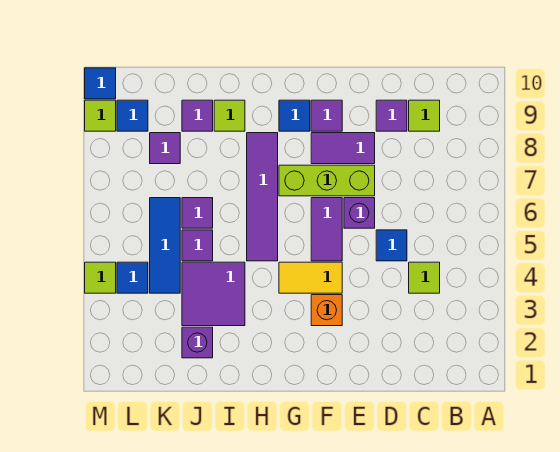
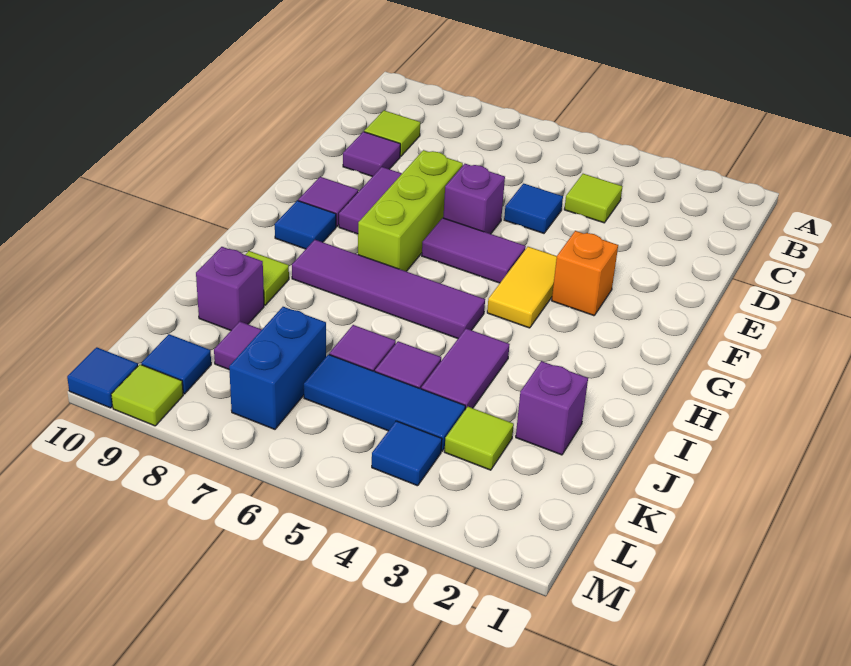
purple 2x2 tile [182,262,245,326] -> purple 1x2 tile [421,328,510,409]
purple 1x1 tile [182,100,213,131] -> purple 1x1 brick [196,247,264,330]
none -> blue 1x2 brick [229,307,326,429]
lime 1x1 tile [85,262,116,293] -> lime 1x1 tile moved to [444,407,514,470]

